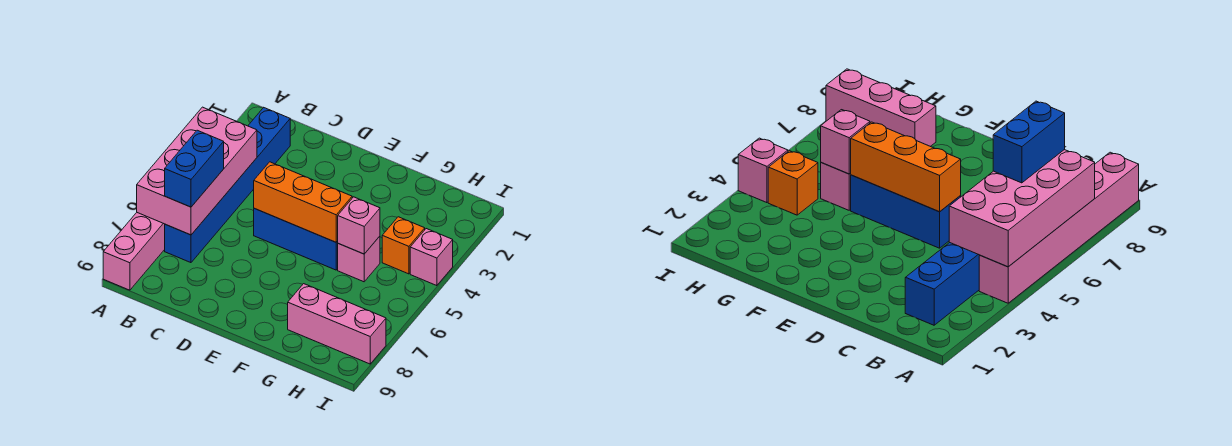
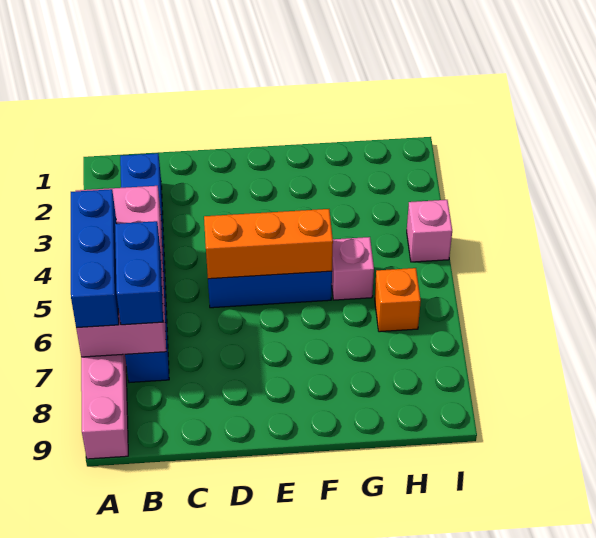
none -> blue 1x3 brick [71,189,119,328]
pink 1x1 brick [338,197,380,254] -> none
pink 1x3 brick [288,284,386,364] -> none
orange 1x1 brick [382,217,425,274] -> orange 1x1 brick moved to [375,268,421,332]

